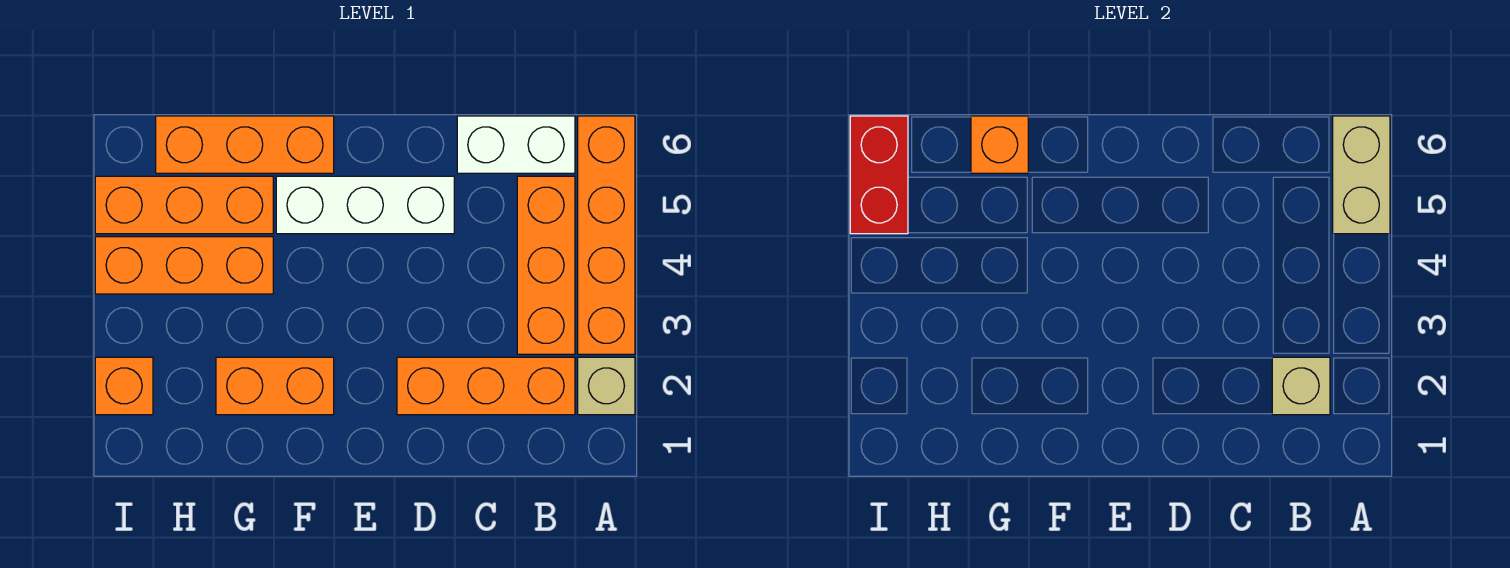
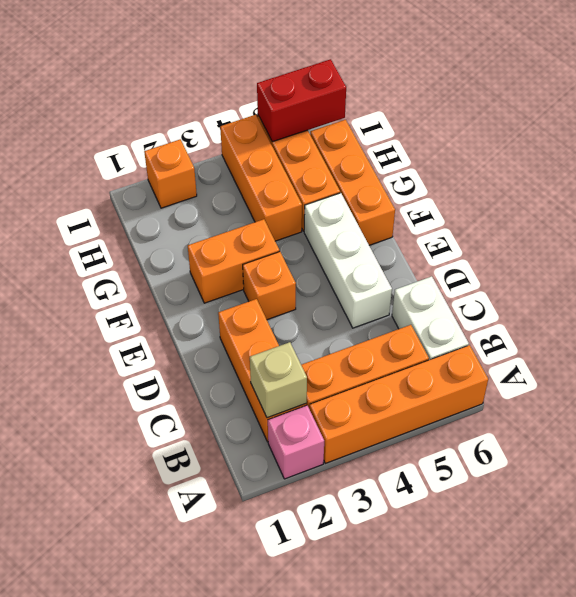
tan 1x1 brick [578,357,635,415] -> pink 1x1 brick [268,405,324,479]
tan 1x2 brick [1333,116,1390,234] -> none
orange 1x2 brick [216,357,334,415] -> orange 1x2 brick turned to [188,219,279,303]
orange 1x1 brick [971,116,1028,173] -> orange 1x1 brick moved to [243,252,296,320]

